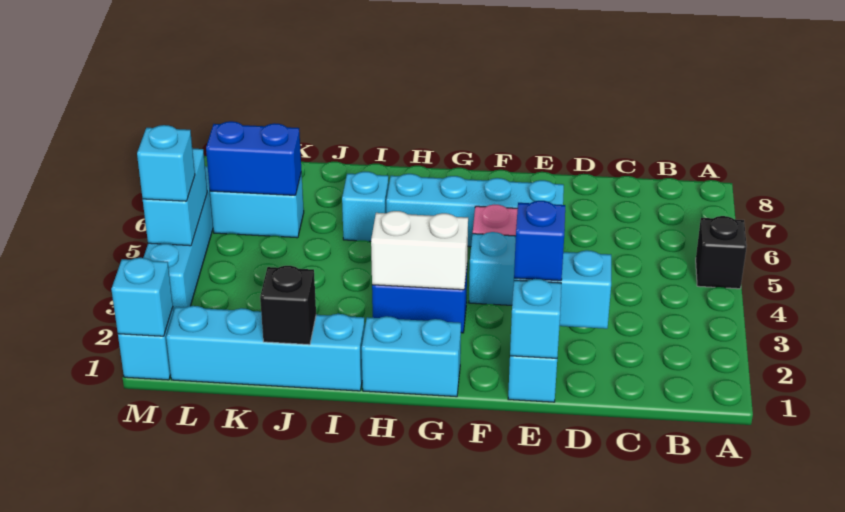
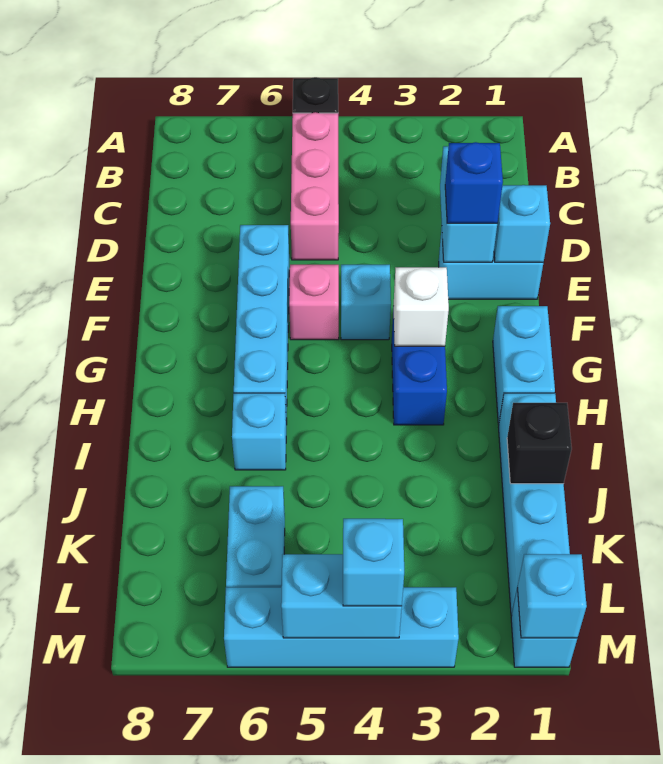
none -> pink 1x3 brick [291,112,339,260]
white 1x2 brick [371,211,468,290] -> white 1x1 brick [393,267,449,346]
blue 1x2 brick [206,121,302,195] -> none

